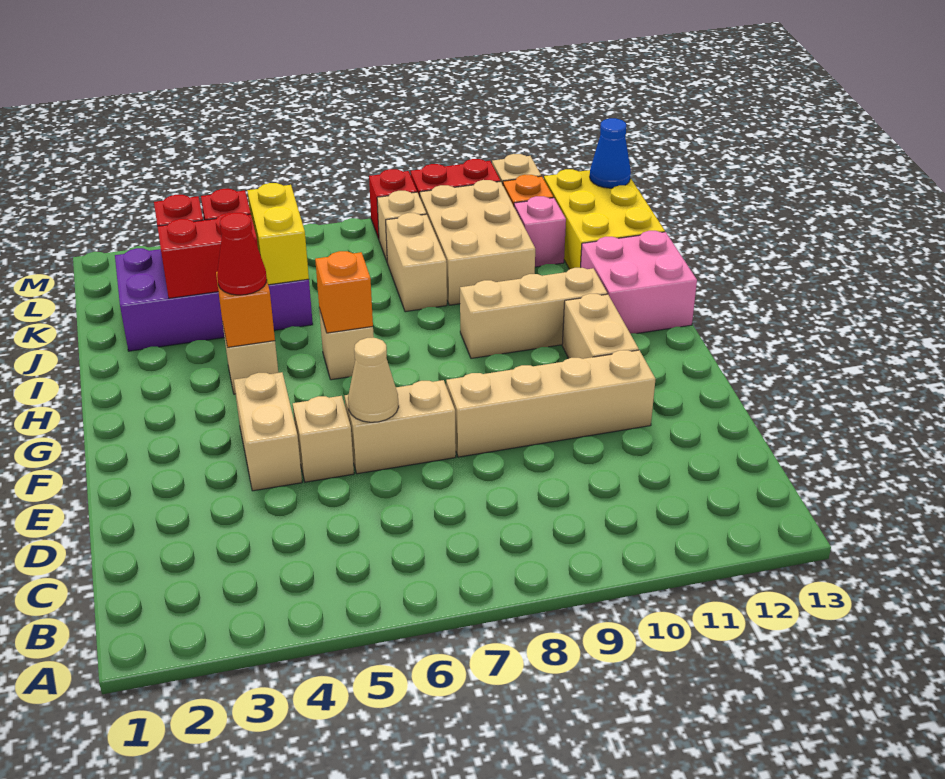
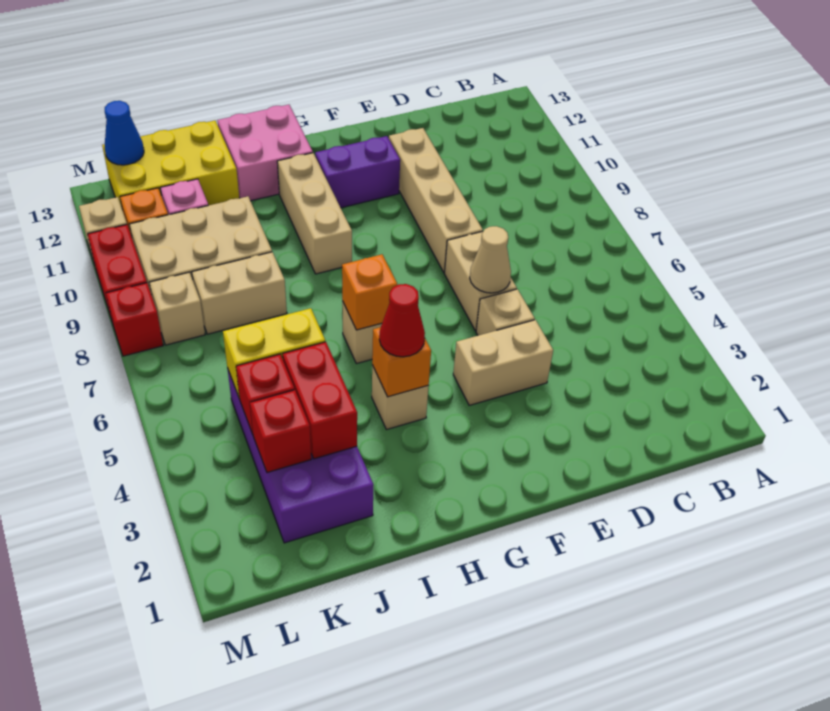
tan 1x2 brick [562,294,639,359] -> purple 1x2 brick [315,136,400,208]

